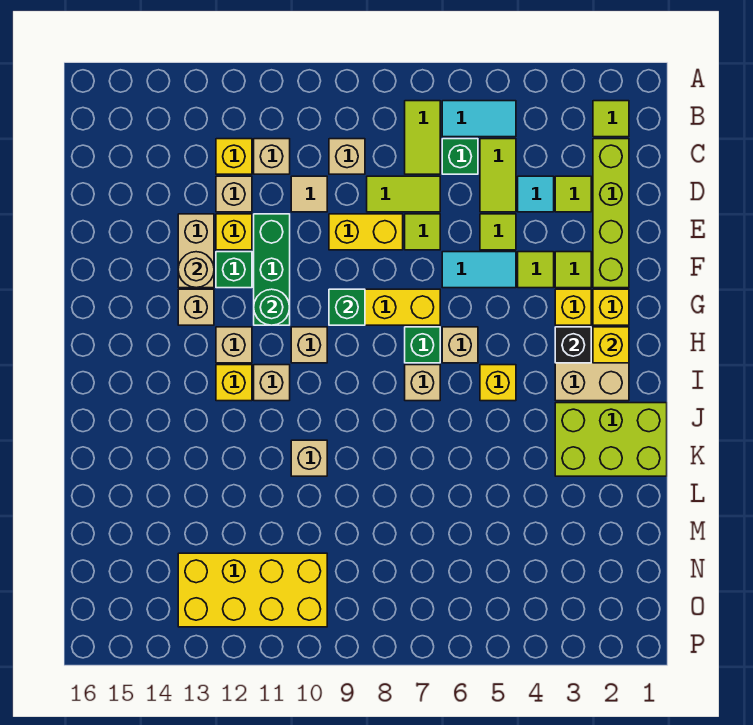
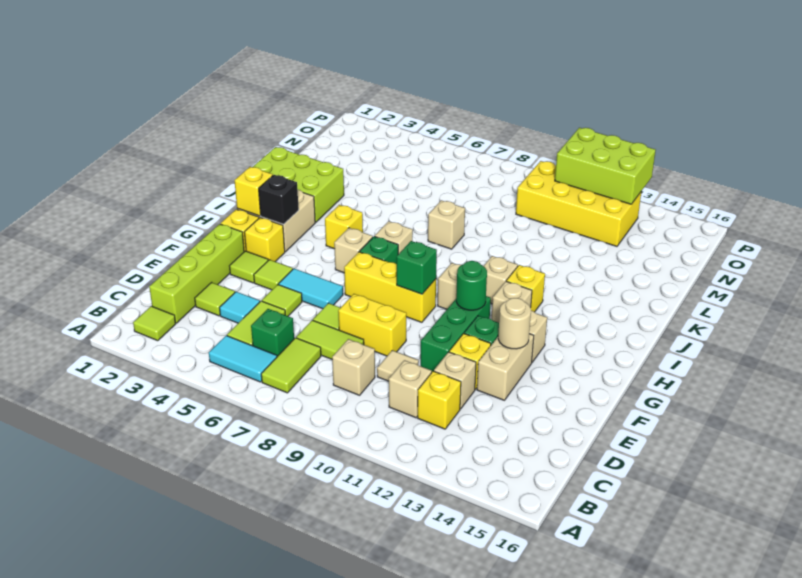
tan 1x1 brick [291,440,327,476] -> tan 1x1 brick moved to [428,200,465,249]
none -> lime 2x3 brick [555,128,656,204]

